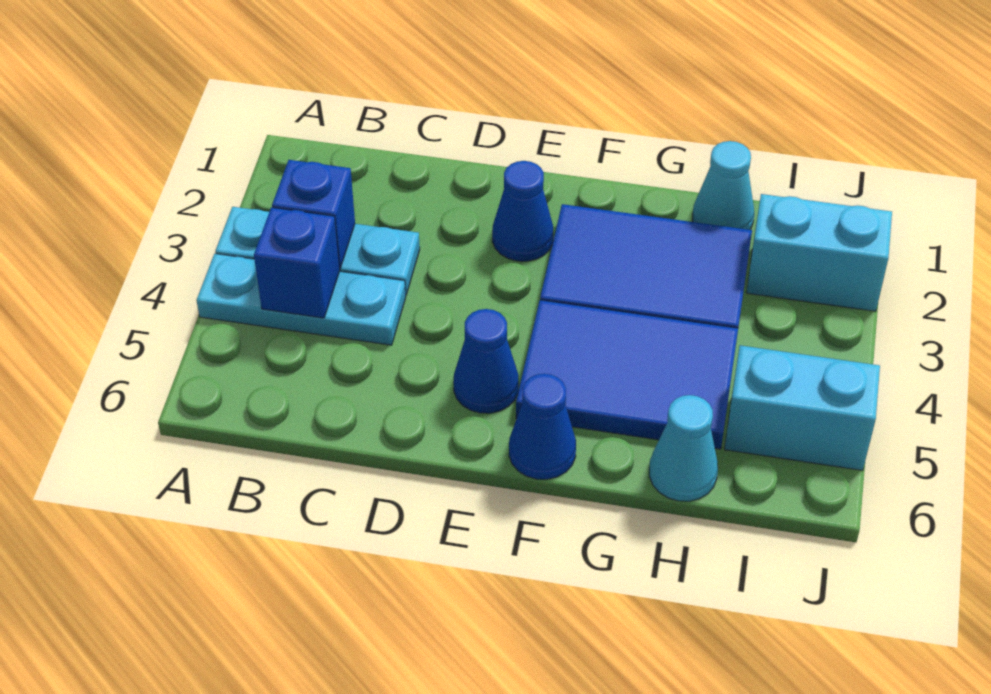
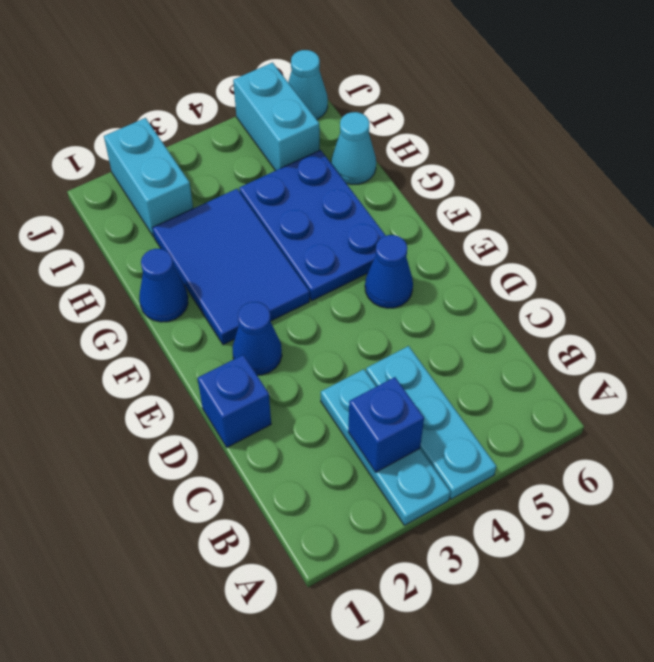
blue 1x1 brick [254,207,340,318] -> blue 1x1 brick moved to [198,355,271,447]
blue 2x3 tile [516,300,738,449] -> blue 2x3 plate [239,150,386,301]
blue 1x1 cone [509,374,576,479] -> blue 1x1 cone moved to [139,249,188,322]
cyan 1x1 cone [693,141,754,230] -> cyan 1x1 cone moved to [288,50,328,119]

